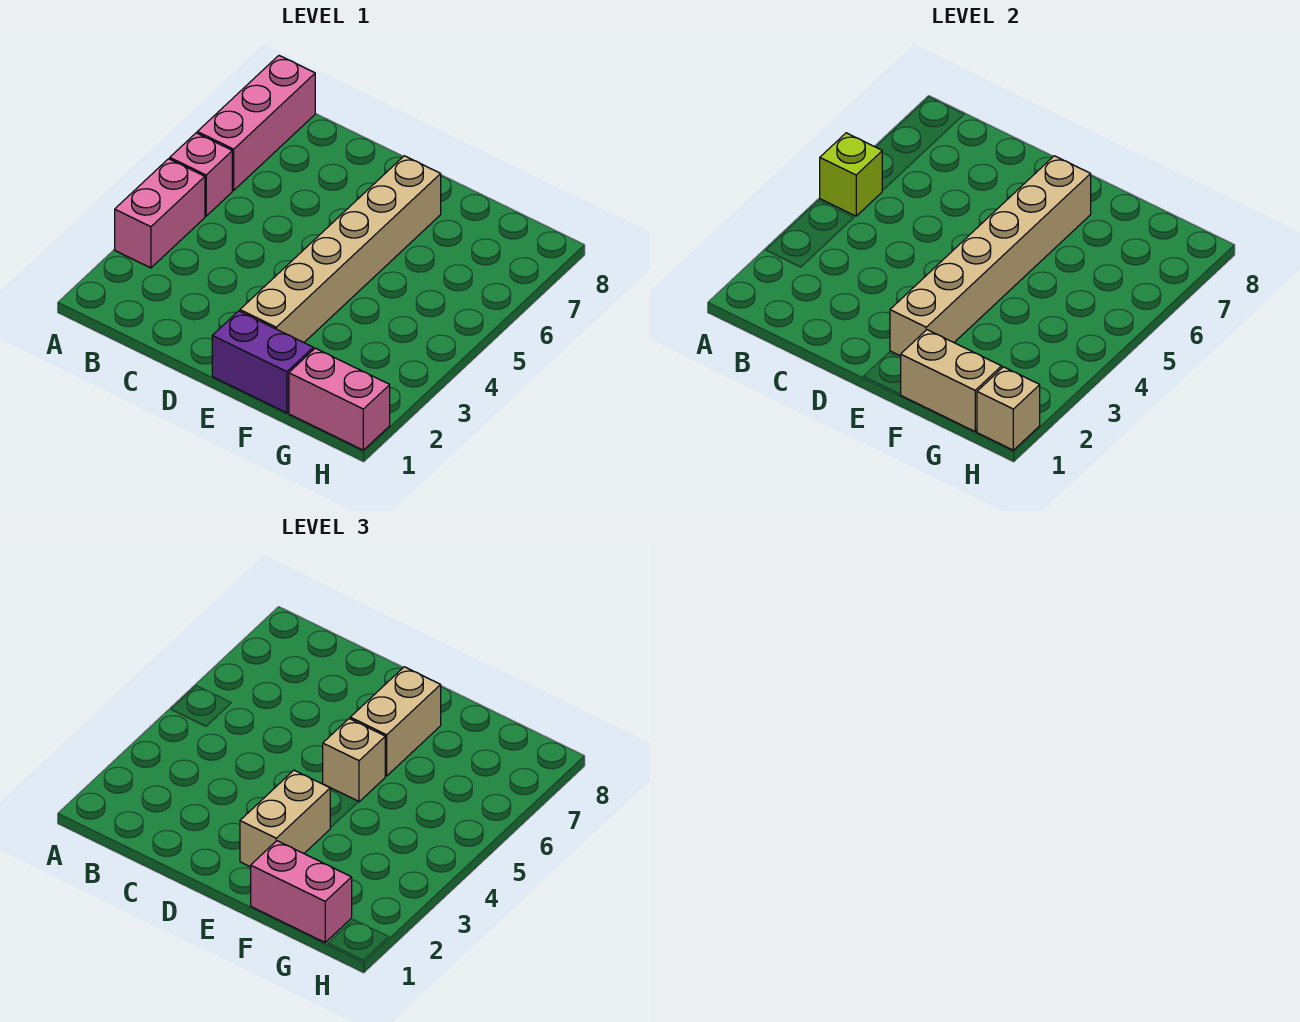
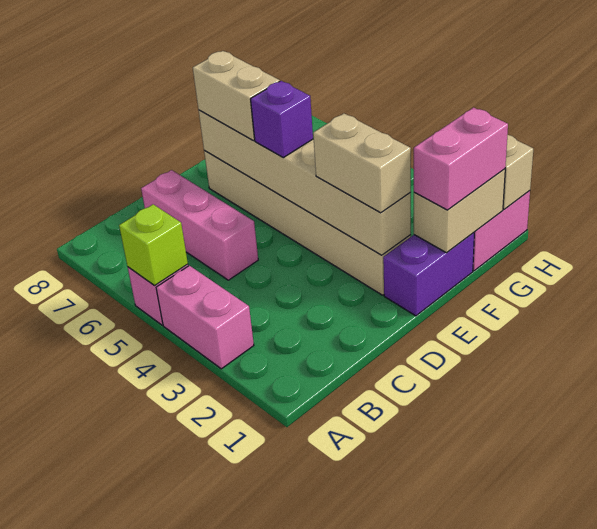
pink 1x3 brick [197,56,315,190] -> pink 1x3 brick moved to [141,170,258,280]
tan 1x1 brick [323,719,385,802] -> purple 1x1 brick [251,81,313,158]

